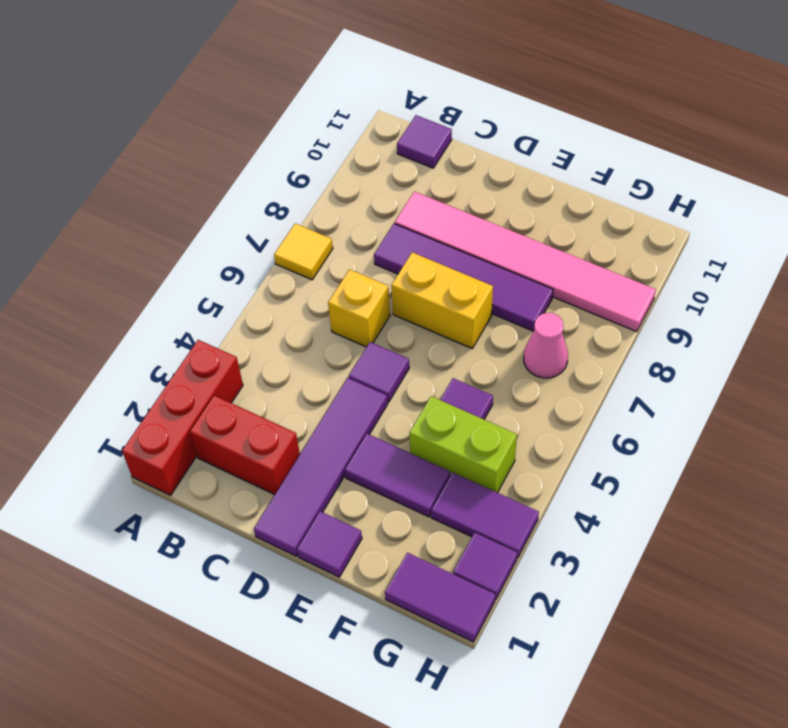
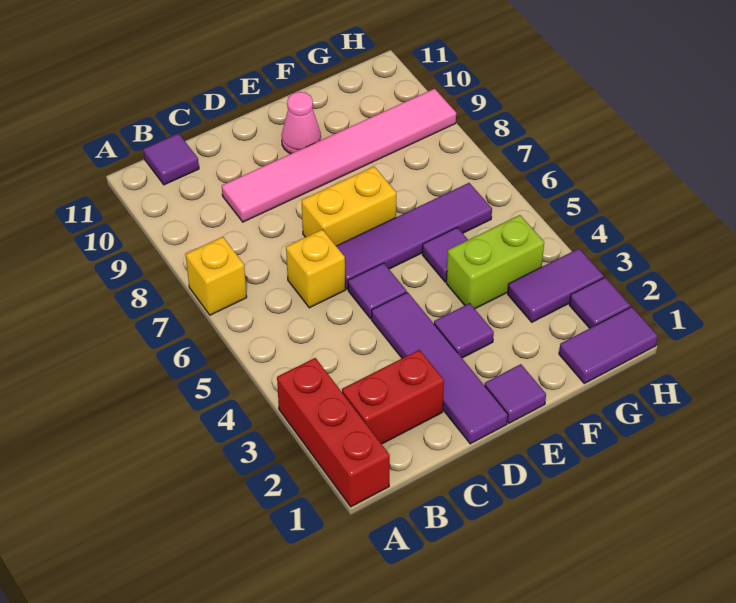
yellow 1x1 tile [274,224,333,280] -> yellow 1x1 brick [186,237,247,315]
purple 1x4 tile [374,224,553,331] -> purple 1x4 tile moved to [336,183,492,289]
purple 1x2 tile [345,434,450,517] -> purple 1x1 tile [434,303,494,358]
pink 1x1 cone [524,313,568,378] -> pink 1x1 cone moved to [282,92,321,154]

